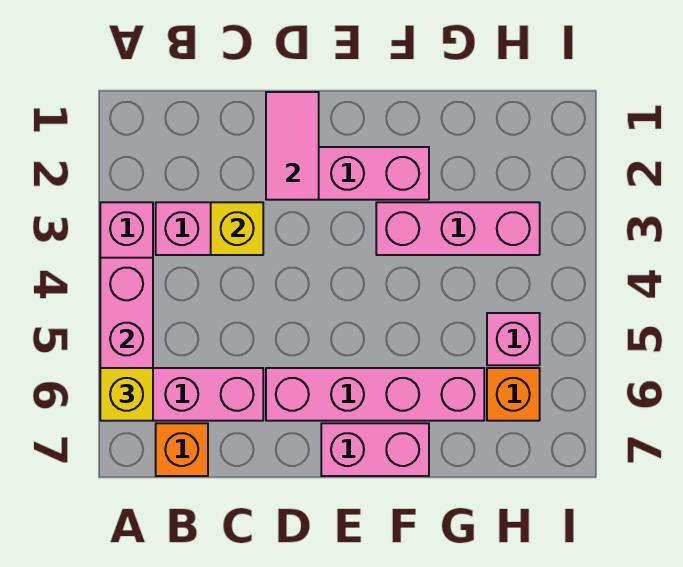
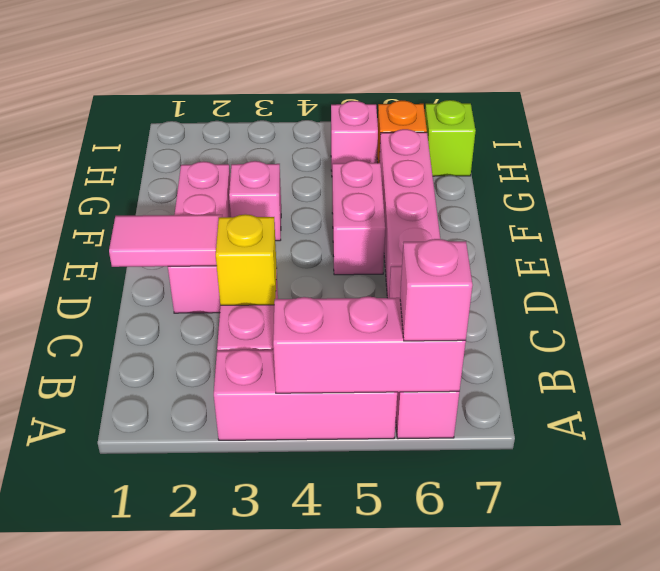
yellow 1x1 brick [100,368,153,421] -> pink 1x1 brick [400,239,473,341]
orange 1x1 brick [156,423,208,476] -> none
pink 1x2 brick [321,423,429,476] -> pink 1x2 brick moved to [332,160,385,275]
pink 1x3 brick [376,202,540,255] -> pink 1x1 brick [229,161,281,241]
none -> lime 1x1 brick [425,100,476,176]

